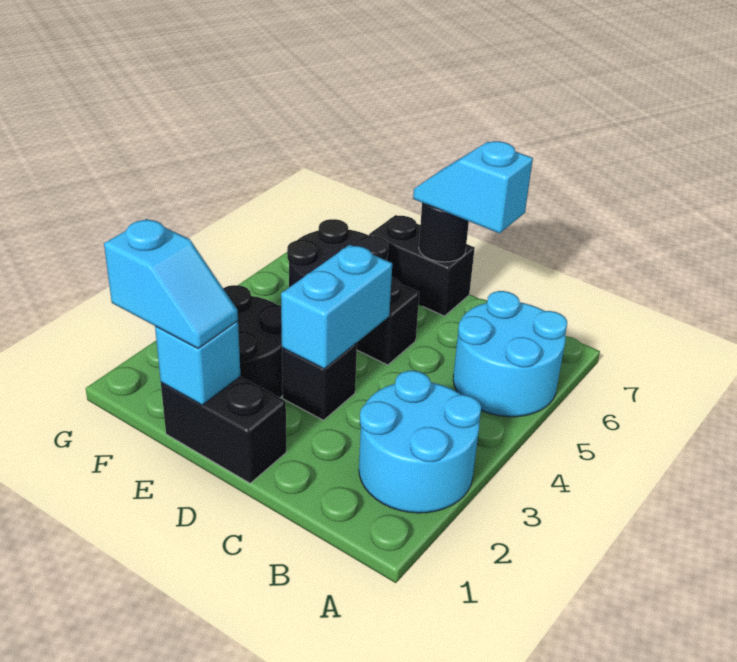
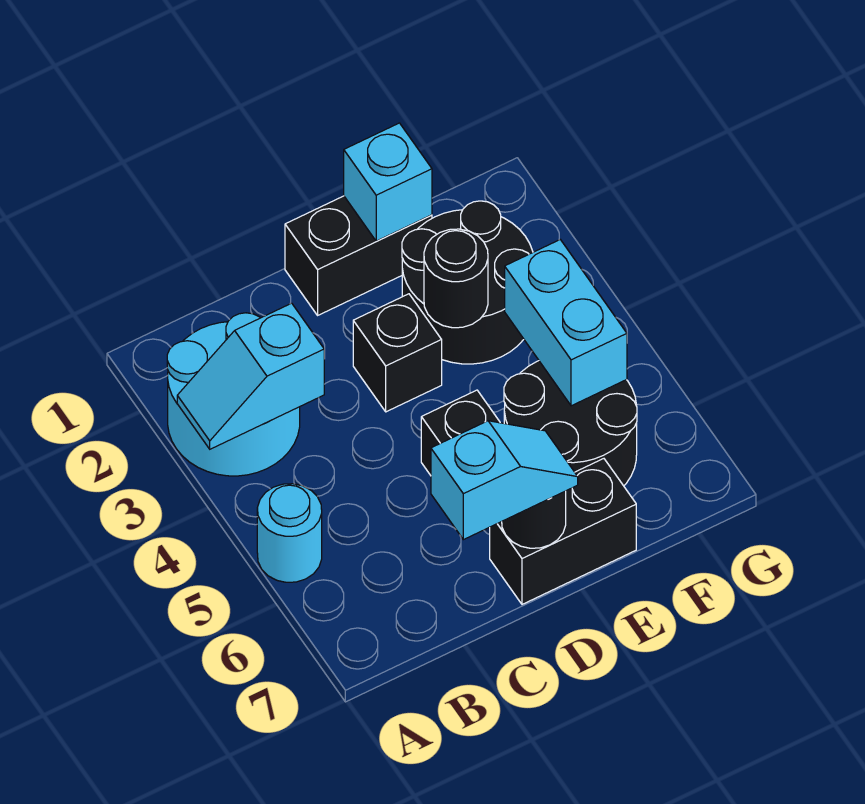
cyan 2x2 round brick [453,291,567,417] -> cyan 1x1 round brick [257,484,322,582]
cyan 1x2 brick [281,245,392,369] -> cyan 1x2 brick moved to [505,240,627,406]
cyan 1x2 slope [104,219,238,348] -> cyan 1x2 slope moved to [177,303,324,449]
none -> black 1x1 round brick [424,229,488,328]

